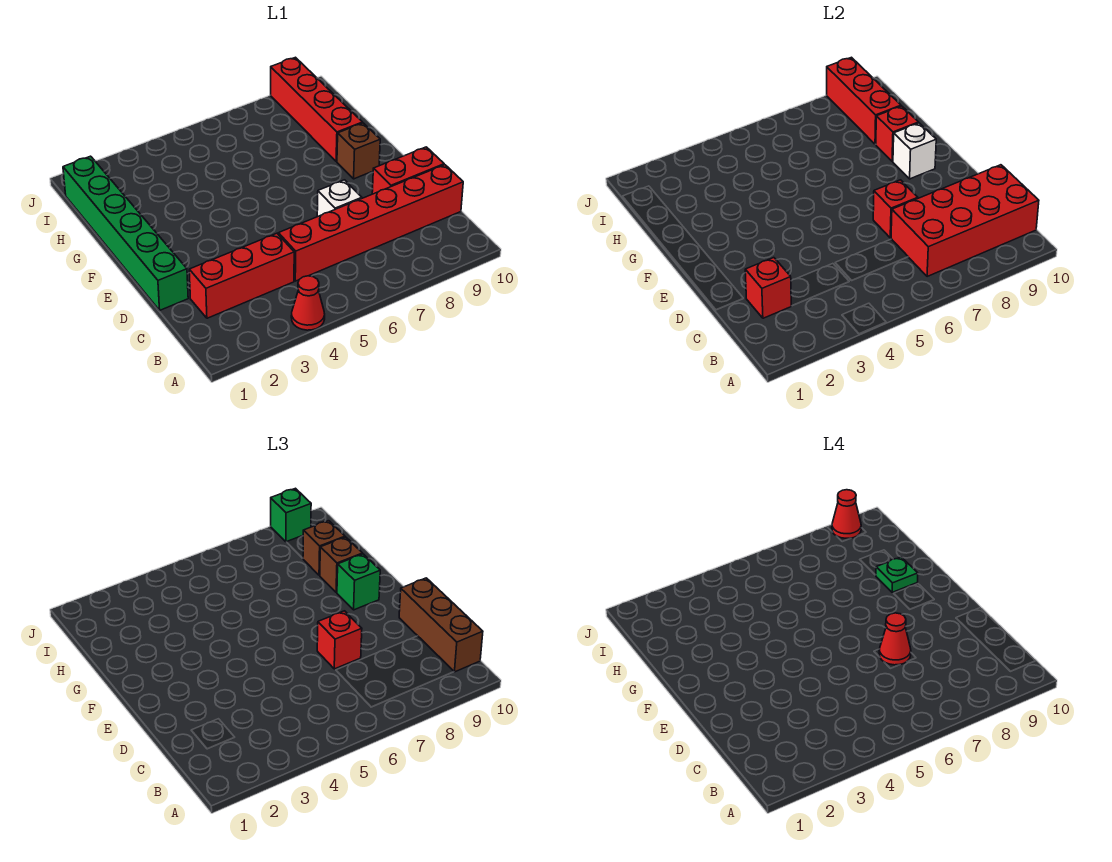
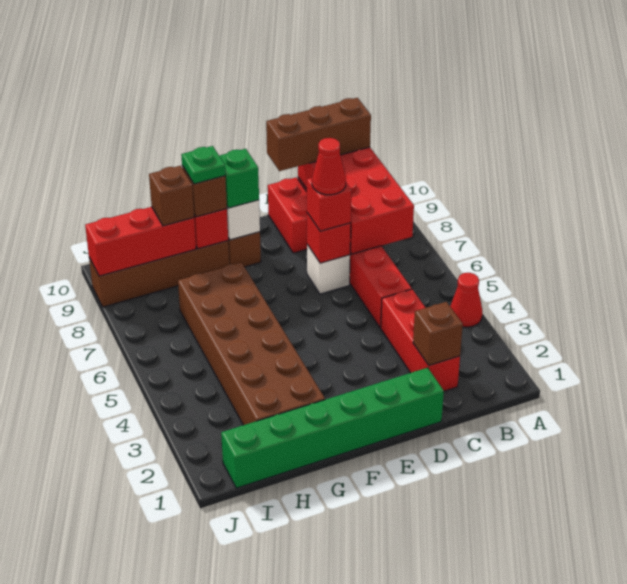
red 1x1 brick [745,258,791,318] -> brown 1x1 brick [413,302,463,365]
none -> brown 2x6 brick [178,262,325,425]
red 1x4 brick [271,57,363,161] -> brown 1x4 brick [89,241,229,307]
green 1x1 brick [271,488,311,542] -> none
red 1x1 cone [832,490,861,538] -> none

